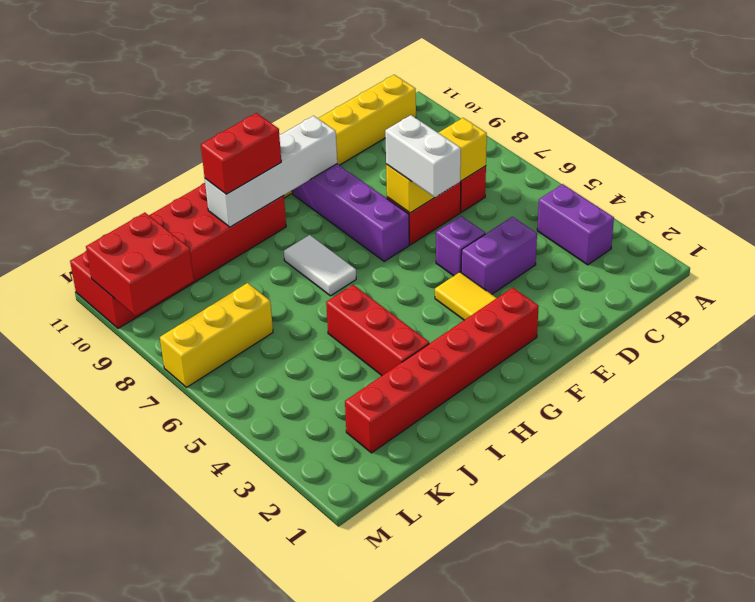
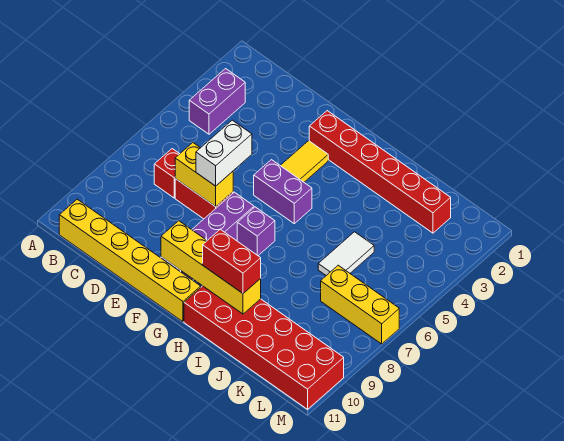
yellow 1x3 brick [386,118,487,213] -> yellow 1x2 brick [175,143,233,207]
purple 1x2 brick [461,217,537,294] -> purple 1x2 brick moved to [254,160,312,223]
purple 1x1 brick [436,216,485,276] -> purple 1x1 brick moved to [237,207,275,256]
white 1x4 brick [205,116,337,227] -> yellow 1x4 brick [161,221,261,314]
white 1x2 tile [284,235,356,296] -> white 1x2 tile moved to [318,232,374,275]
red 1x3 brick [326,285,429,375] -> none
red 2x2 brick [86,213,194,316] -> none

